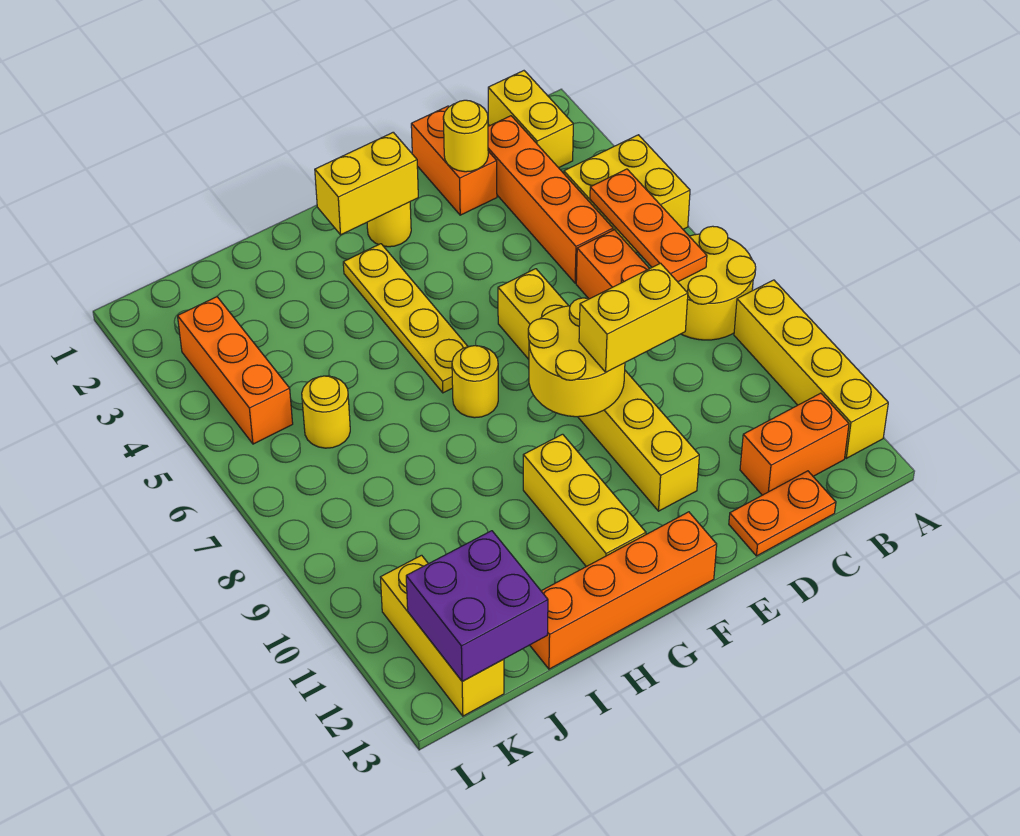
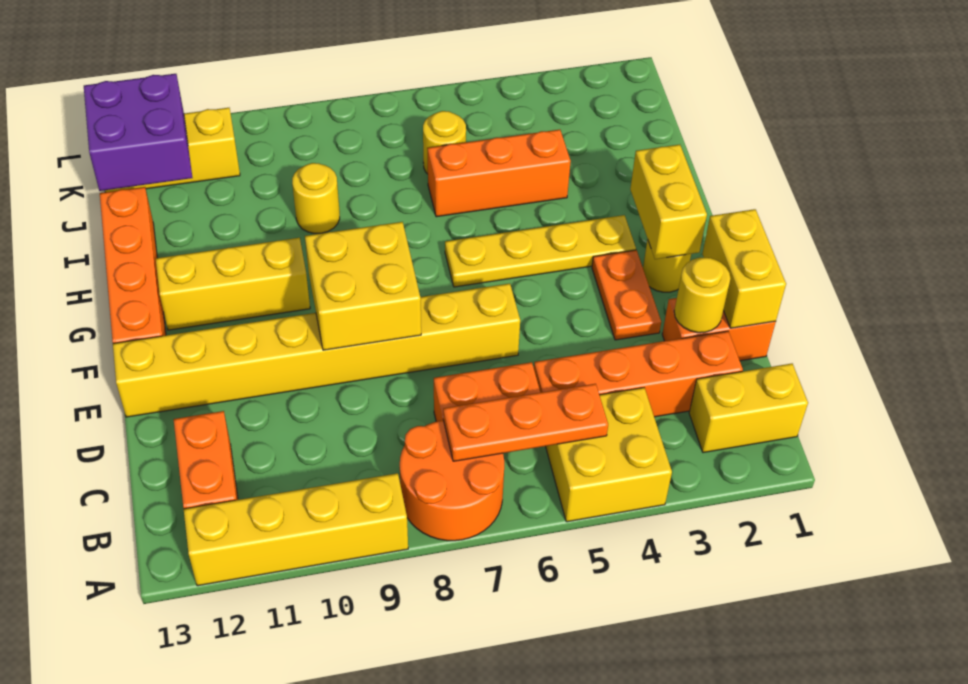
yellow 2x2 round brick [678,226,756,340] -> orange 2x2 round brick [400,420,504,541]
orange 1x2 plate [729,471,836,556] -> orange 1x2 plate moved to [592,250,661,340]
yellow 1x2 brick [579,263,688,372] -> yellow 1x2 brick moved to [702,209,786,328]
yellow 1x6 brick [498,269,699,511] -> yellow 1x8 brick [113,284,520,417]
yellow 2x2 round brick [528,298,625,417] -> yellow 2x2 brick [305,222,421,350]
yellow 1x1 round brick [452,346,498,418] -> yellow 1x1 round brick moved to [292,163,340,233]
orange 1x3 brick [178,297,293,444] -> orange 1x3 brick moved to [427,130,571,217]

